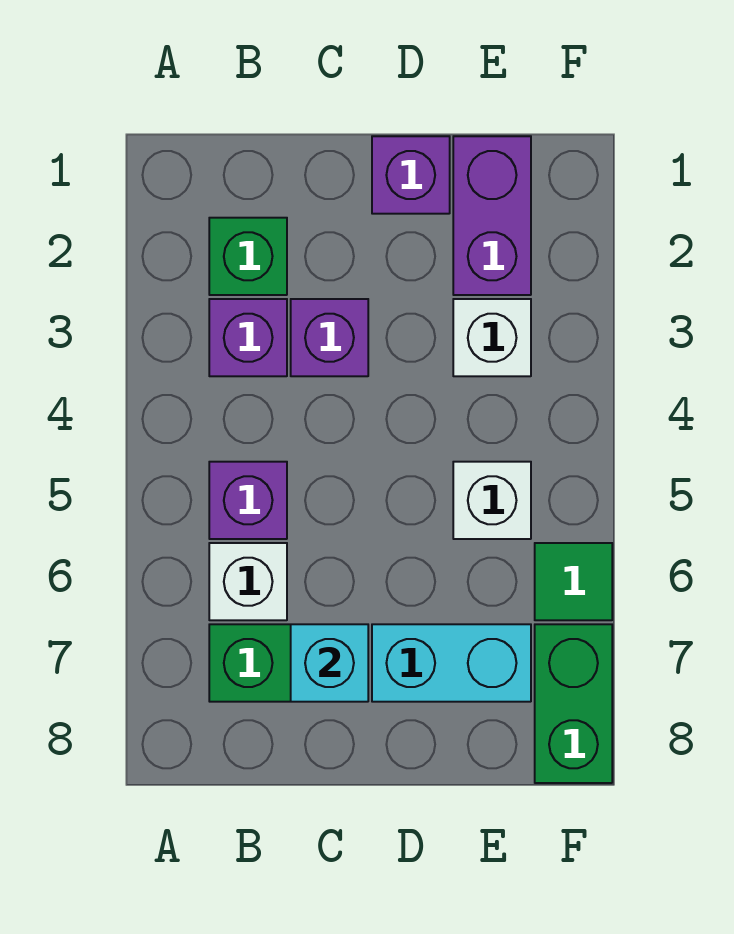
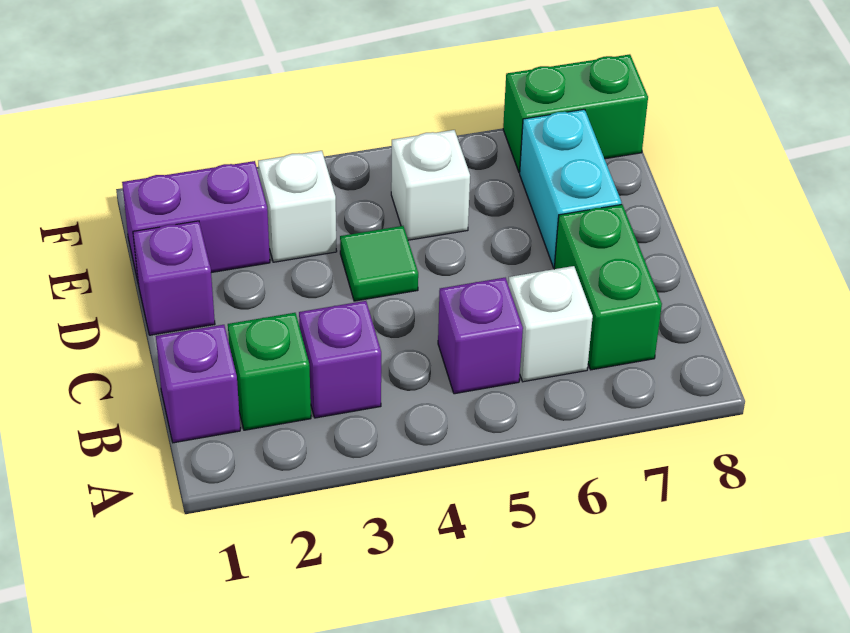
purple 1x1 brick [291,299,368,376] -> purple 1x1 brick moved to [156,325,240,443]
cyan 1x1 brick [291,624,368,702] -> none
green 1x1 tile [535,543,612,620] -> green 1x1 tile moved to [340,226,418,301]

